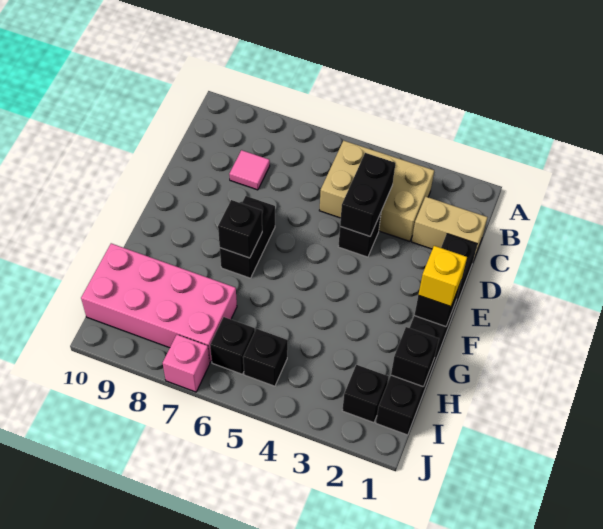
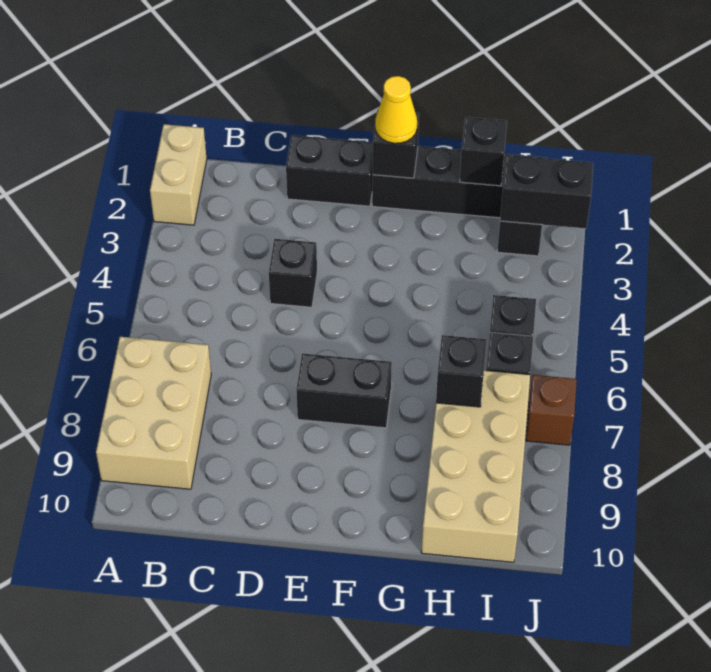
tan 2x3 brick [319,141,434,241] -> tan 2x3 brick moved to [96,337,211,489]
tan 1x2 brick [412,197,488,258] -> tan 1x2 brick moved to [150,124,207,225]
black 1x2 brick [340,153,395,236] -> black 1x2 brick moved to [500,155,593,228]
pink 1x1 tile [229,150,270,190] -> none
yellow 1x1 brick [418,246,467,307] -> yellow 1x1 cone [375,76,417,143]
black 1x1 brick [218,200,262,258] -> black 1x1 brick moved to [436,335,487,407]
pink 2x4 brick [81,243,237,362] -> tan 2x4 brick [421,370,530,562]
pink 1x1 brick [163,335,210,392] -> brown 1x1 brick [526,375,577,445]

